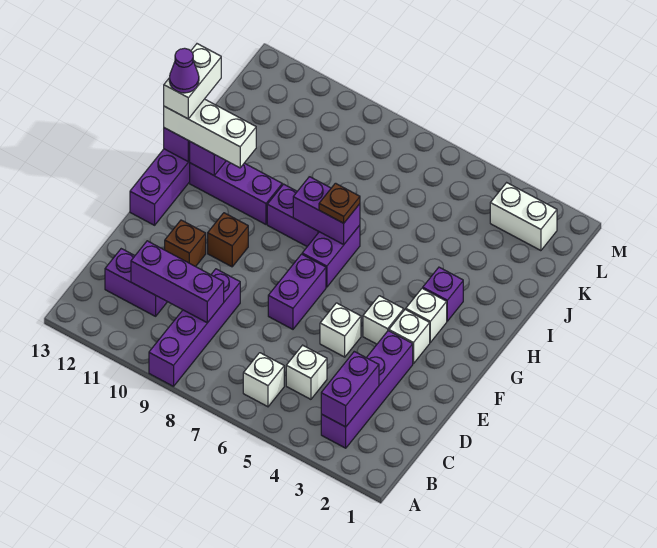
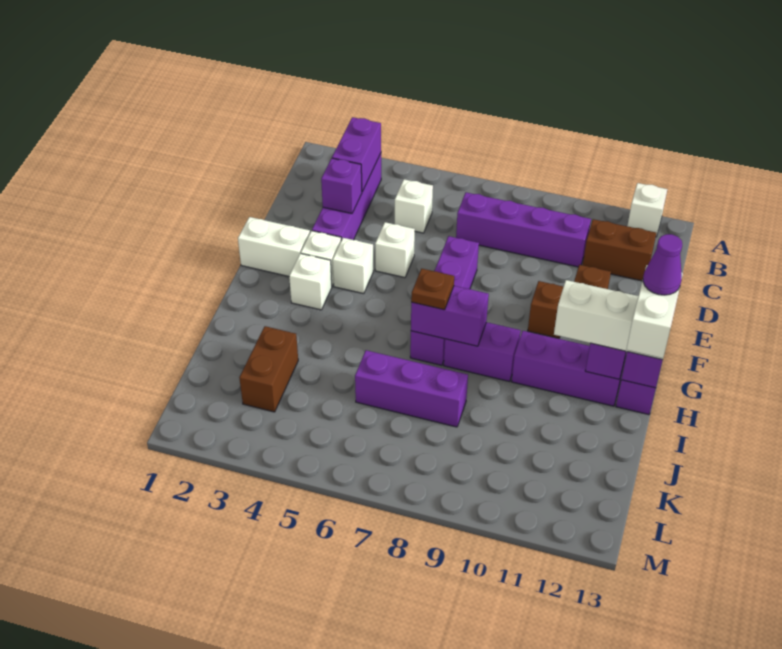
purple 1x4 brick [149,269,240,386] -> purple 1x4 brick turned to [456,192,591,267]
white 1x1 brick [243,353,284,407] -> white 1x1 brick moved to [627,183,667,237]
purple 1x3 brick [131,241,224,323] -> purple 1x3 brick moved to [355,350,468,427]
purple 1x2 brick [105,249,167,316] -> brown 1x2 brick [583,219,656,281]
purple 1x1 brick [423,267,463,321] -> purple 1x1 brick moved to [321,158,362,214]
none -> brown 1x2 brick [239,326,298,412]
white 1x2 brick [490,183,557,251] -> white 1x2 brick moved to [238,217,310,276]

